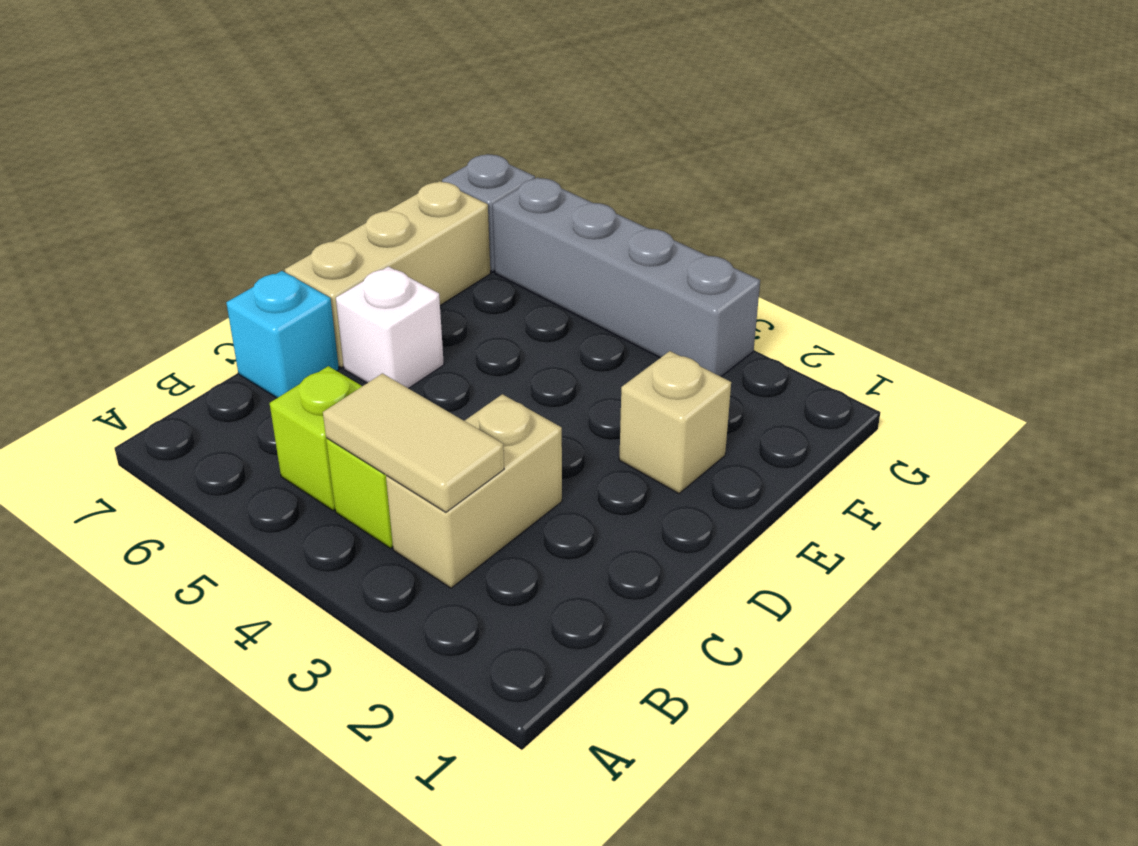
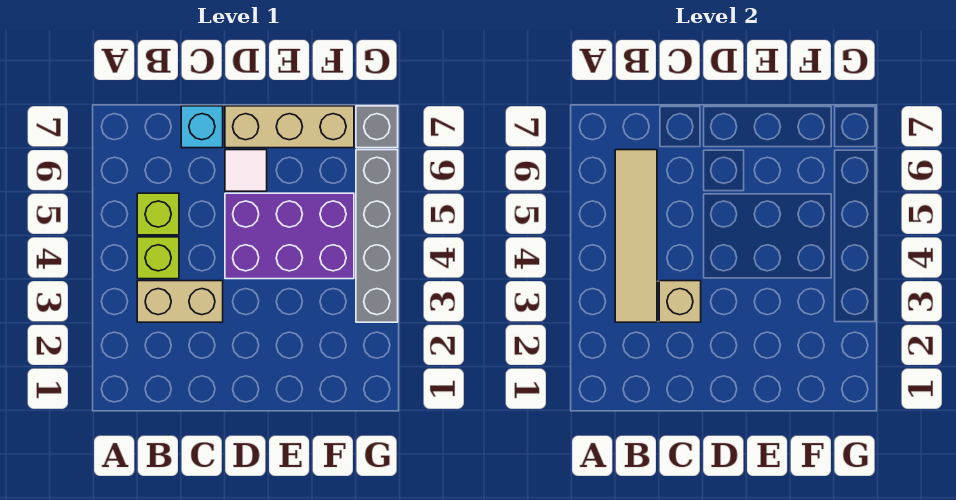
tan 1x2 tile [323,373,504,512] -> tan 1x4 tile [615,150,657,322]
none -> purple 2x3 brick [225,193,354,279]
white 1x1 brick [336,266,444,388] -> white 1x1 tile [225,150,267,191]
tan 1x1 brick [619,351,731,493] -> tan 1x1 brick moved to [659,281,701,322]

